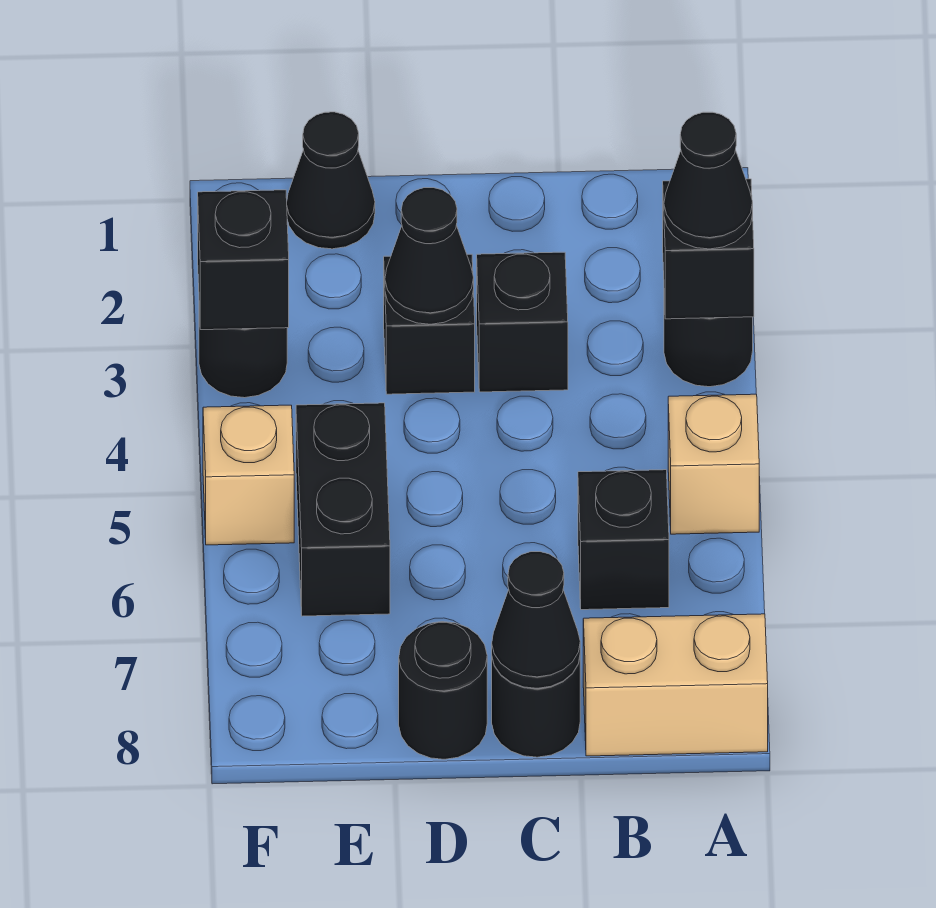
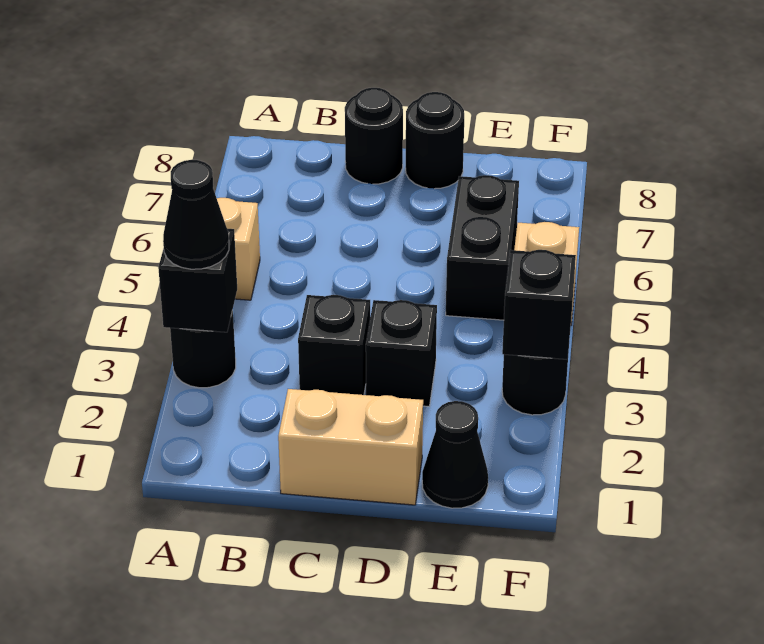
tan 1x2 brick [583,614,768,756] -> tan 1x2 brick moved to [278,389,423,505]
black 1x1 brick [578,470,669,610] -> none
black 1x1 cone [492,552,580,688] -> none
black 1x1 cone [385,188,474,324] -> none

